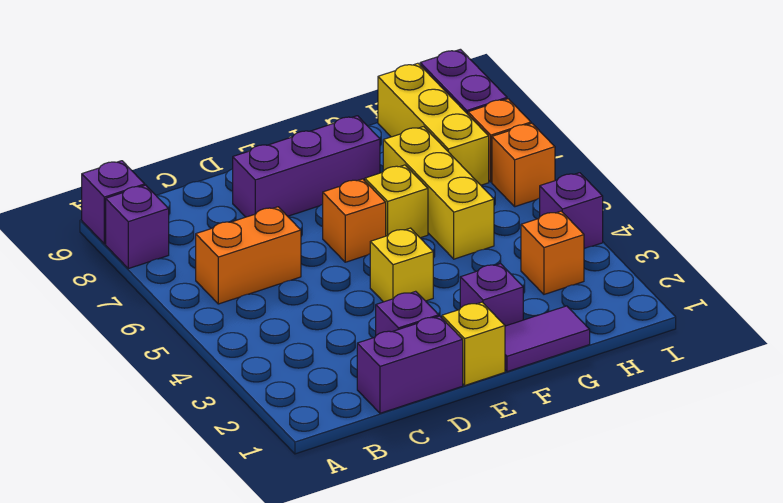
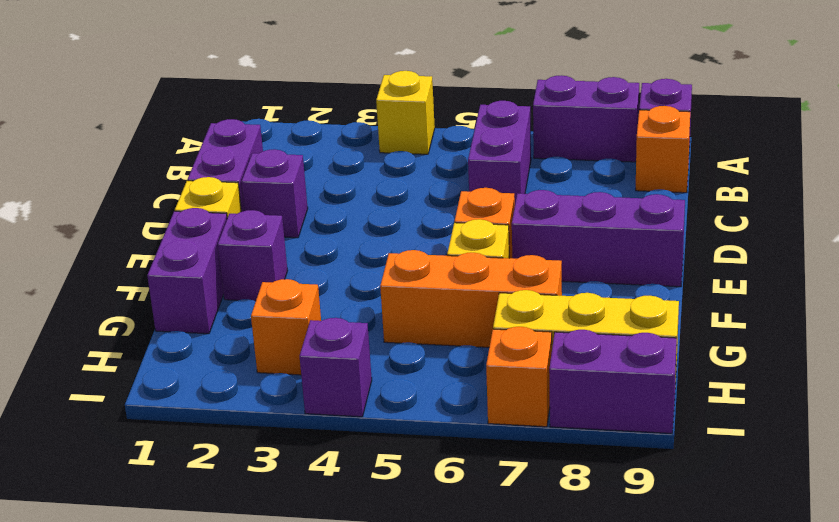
purple 1x1 brick [106,185,169,269] -> purple 1x2 brick [533,75,639,162]
orange 1x2 brick [196,207,301,304] -> purple 1x2 brick [468,101,531,202]
purple 1x3 brick [233,116,380,217] -> purple 1x3 brick turned to [512,190,685,287]
yellow 1x1 brick [370,228,433,302] -> yellow 1x1 brick moved to [376,71,435,154]
purple 1x2 tile [505,306,590,372] -> purple 1x2 brick [147,208,227,334]
yellow 1x3 brick [383,127,494,259] -> orange 1x3 brick [380,250,562,347]
orange 1x1 brick [492,123,555,207] -> orange 1x1 brick moved to [636,106,690,193]

